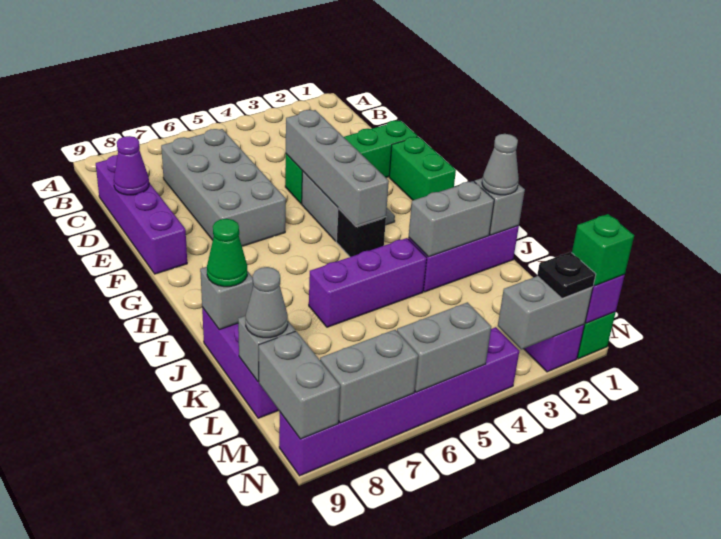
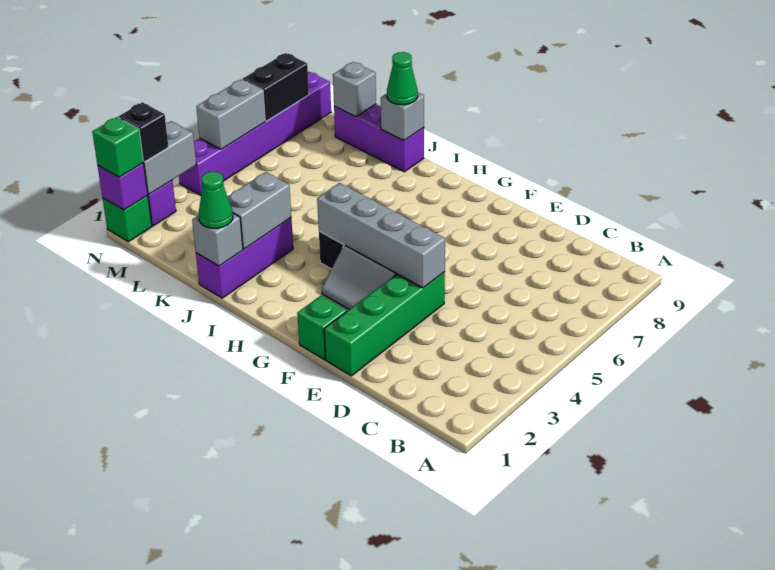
grey 2x4 brick [161,129,286,246] -> none
purple 1x4 brick [96,155,187,274] -> none
purple 1x1 cone [114,136,149,195] -> none
green 1x2 brick [389,137,456,200] -> green 1x1 brick [297,296,347,360]
grey 1x1 cone [482,134,519,195] -> green 1x1 cone [199,172,233,228]
purple 1x3 brick [309,238,427,327] -> none
grey 1x1 cone [246,267,288,338] -> none
grey 1x2 brick [259,331,340,439] -> none
black 1x1 plate [537,252,596,299] -> black 1x1 brick [118,102,168,162]
grey 1x2 brick [320,330,418,423] -> black 1x2 brick [243,53,309,121]

